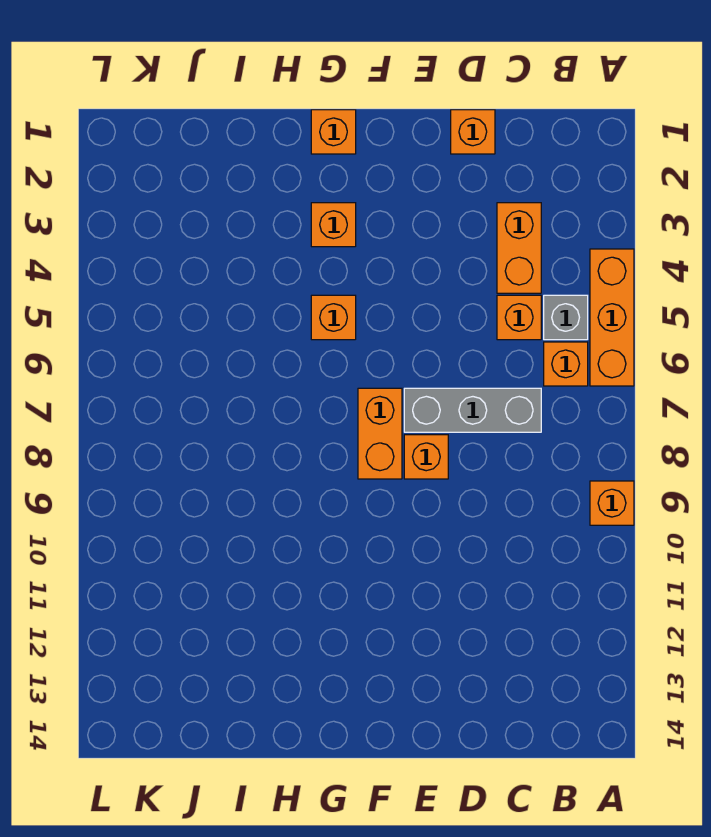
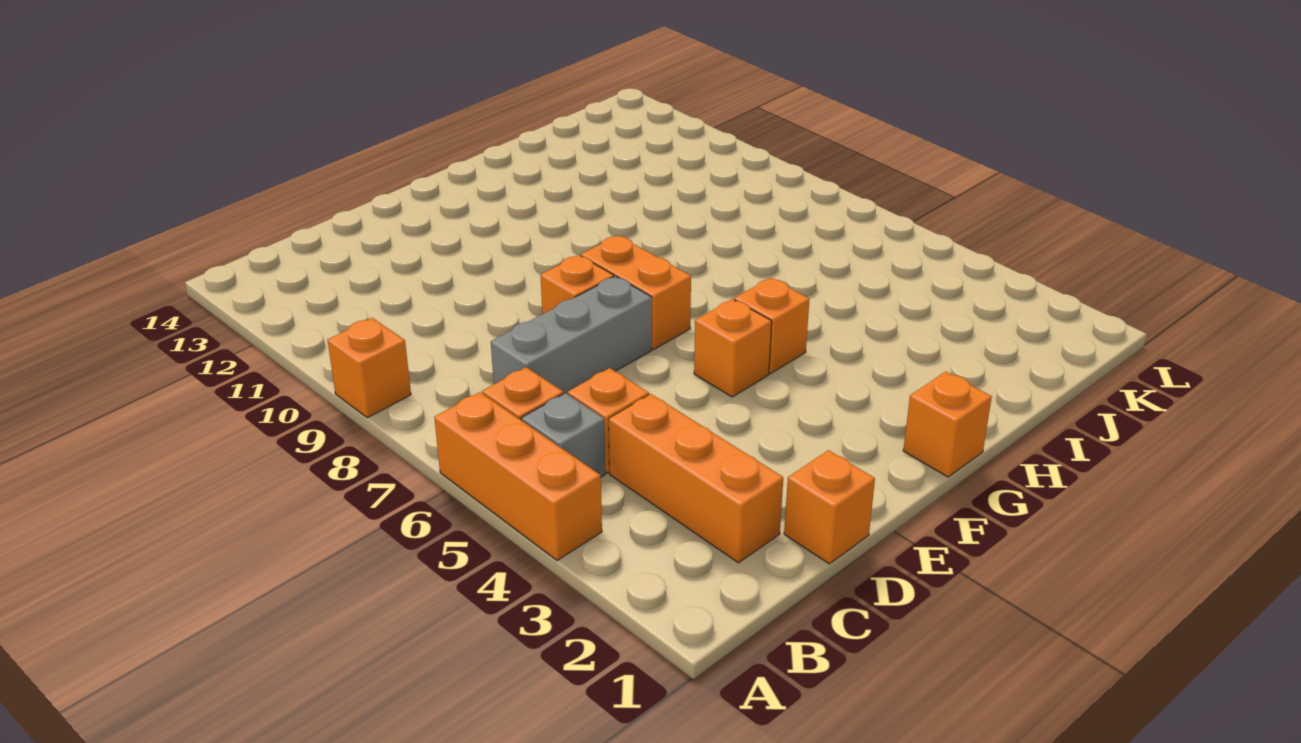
orange 1x2 brick [497,203,541,293] -> orange 1x3 brick [609,394,783,563]
orange 1x1 brick [311,203,356,247] -> orange 1x1 brick moved to [694,299,772,397]

